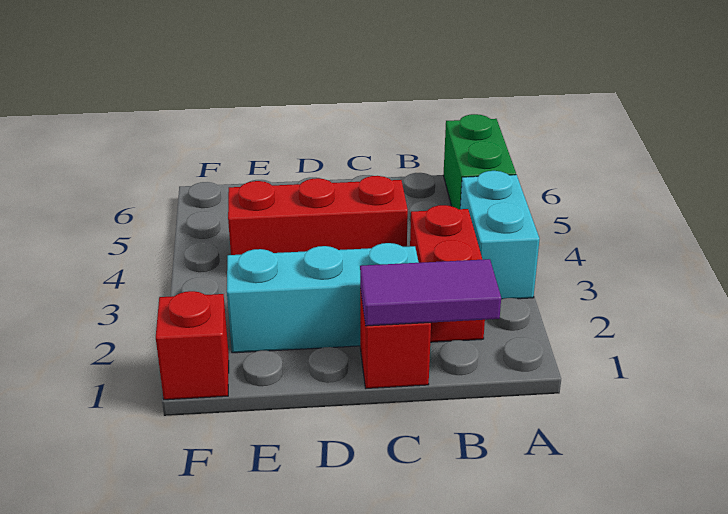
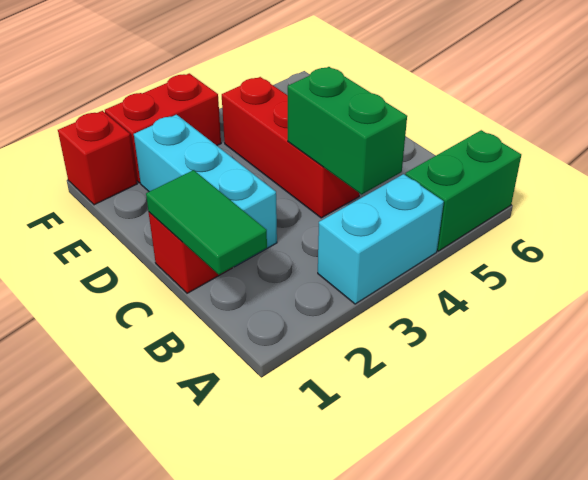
purple 1x2 tile [360,259,501,326] -> green 1x2 tile [146,170,267,275]
red 1x2 brick [410,205,485,342] -> red 1x2 brick moved to [105,73,221,183]
none -> green 1x2 brick [288,67,407,194]

